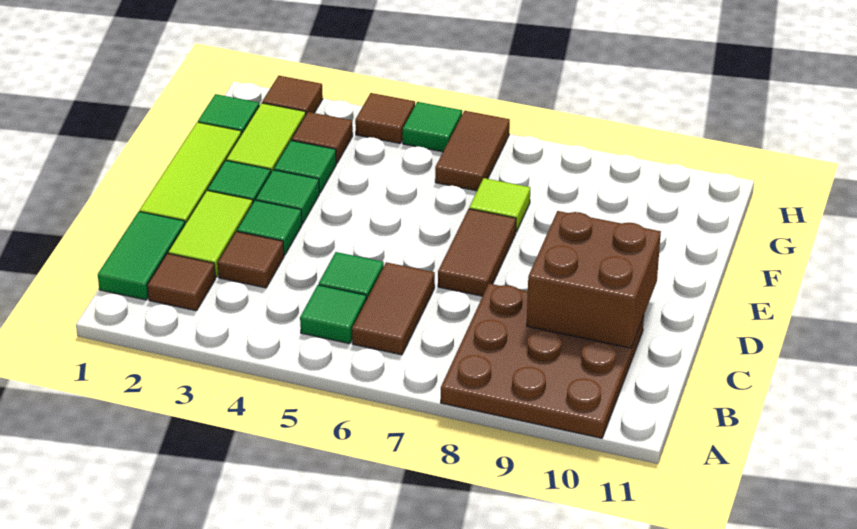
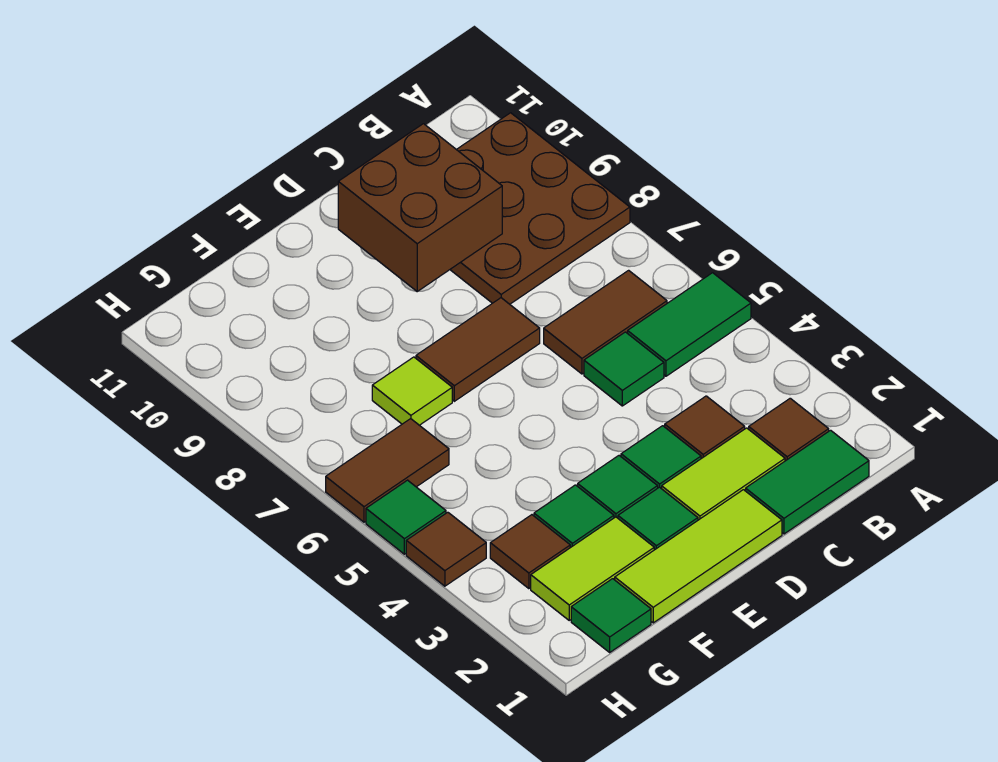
green 1x1 tile [300,285,367,344] -> green 1x2 tile [628,273,751,376]
brown 1x1 tile [262,76,323,114] -> none

